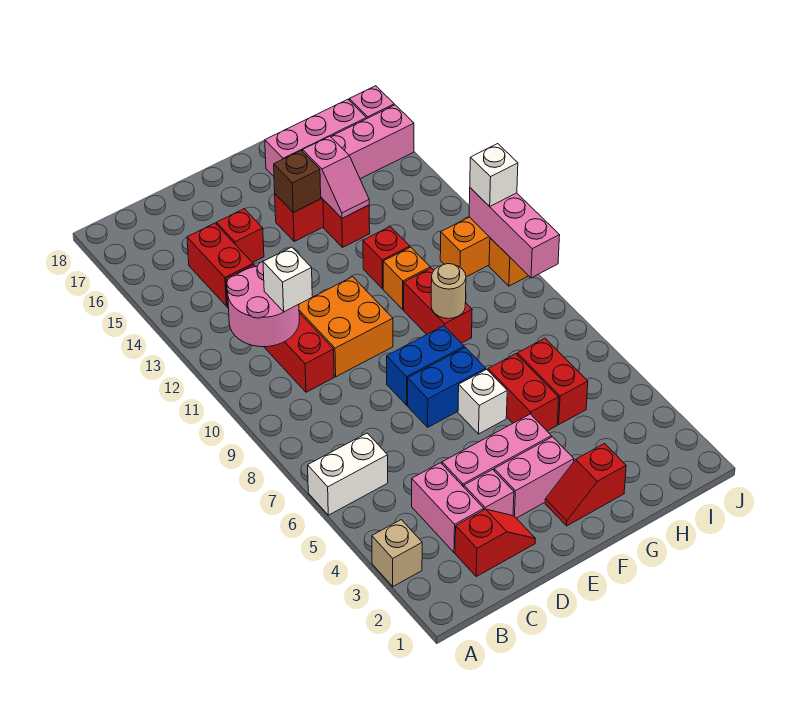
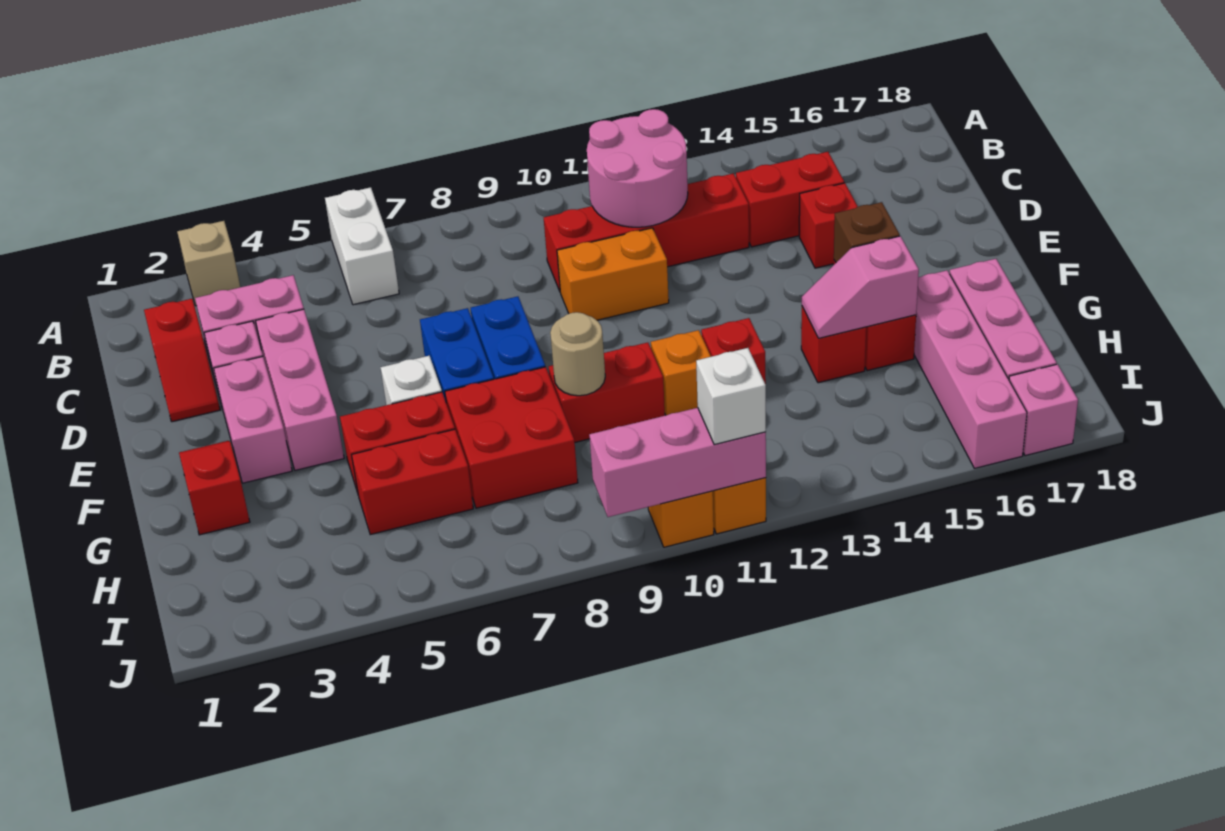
white 1x1 brick [263,247,312,312] -> none
orange 2x2 brick [299,277,393,377] -> orange 1x2 brick [557,228,669,320]
none -> red 2x2 brick [445,367,578,508]

